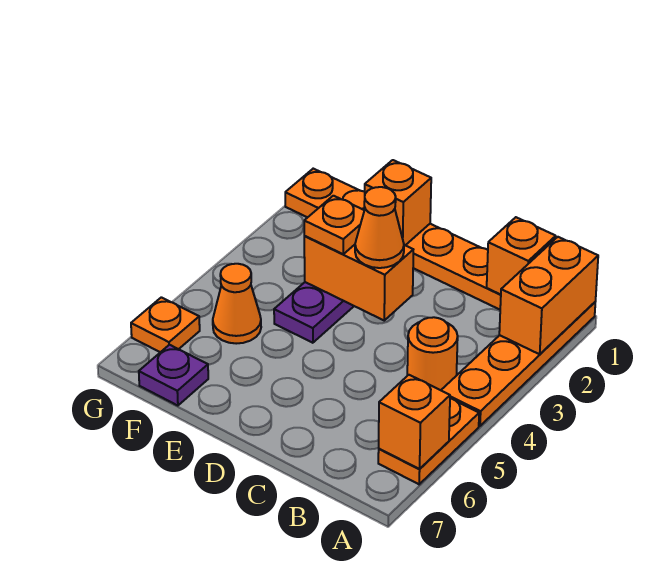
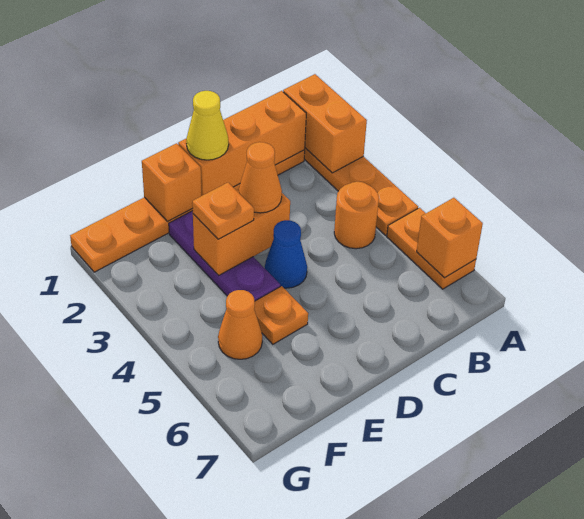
orange 1x1 brick [487,217,556,295] -> orange 1x3 brick [178,91,306,196]
none -> yellow 1x1 cone [186,91,229,160]
none -> blue 1x1 cone [265,220,307,288]
purple 1x1 plate [139,345,208,406] -> none
orange 1x1 plate [131,297,200,352] -> orange 1x1 plate moved to [254,286,308,344]

